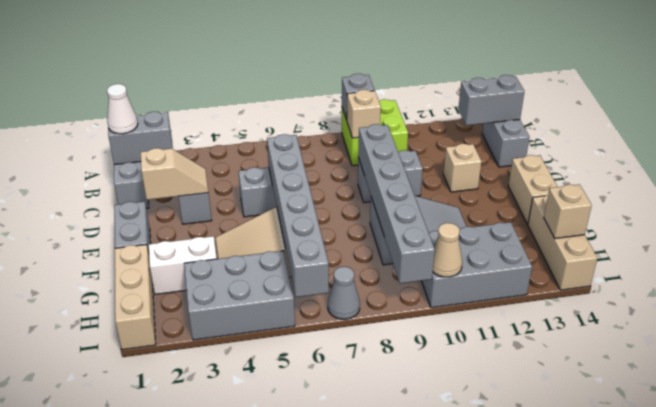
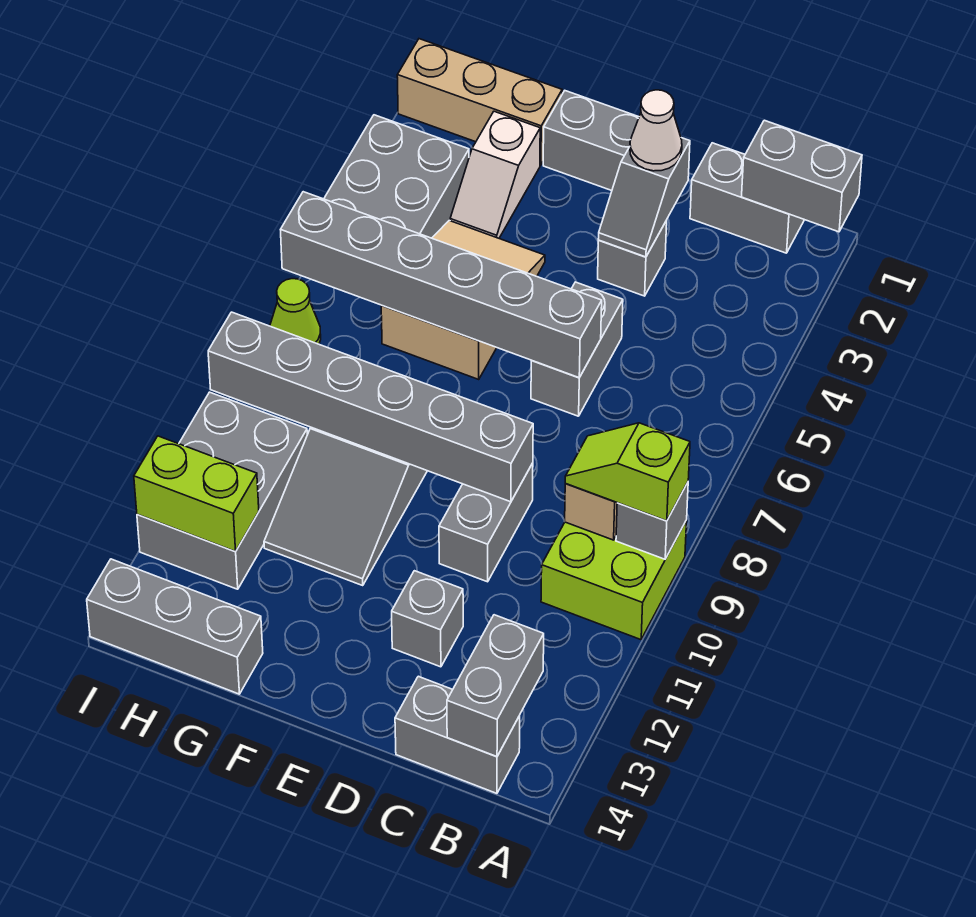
none -> lime 1x2 slope [565,423,690,521]
grey 1x2 brick [108,112,173,165] -> grey 1x2 brick turned to [742,120,862,232]
white 1x1 cone [107,84,138,134] -> white 1x1 cone moved to [630,90,682,171]
tan 1x2 slope [141,148,208,200] -> grey 1x2 slope [598,138,690,257]
tan 1x1 brick [443,144,482,192] -> grey 1x1 brick [392,571,463,667]
tan 1x2 brick [508,155,558,224] -> none
white 1x2 brick [149,236,217,294] -> white 1x2 slope [450,111,540,238]
tan 1x3 brick [528,195,597,290] -> grey 1x3 brick [87,559,263,694]
none -> lime 1x2 brick [134,436,259,552]
tan 1x1 brick [544,185,592,238] -> none
grey 1x1 cone [328,267,360,319] -> lime 1x1 cone [270,279,321,344]
tan 1x1 cone [433,223,462,277] -> none

